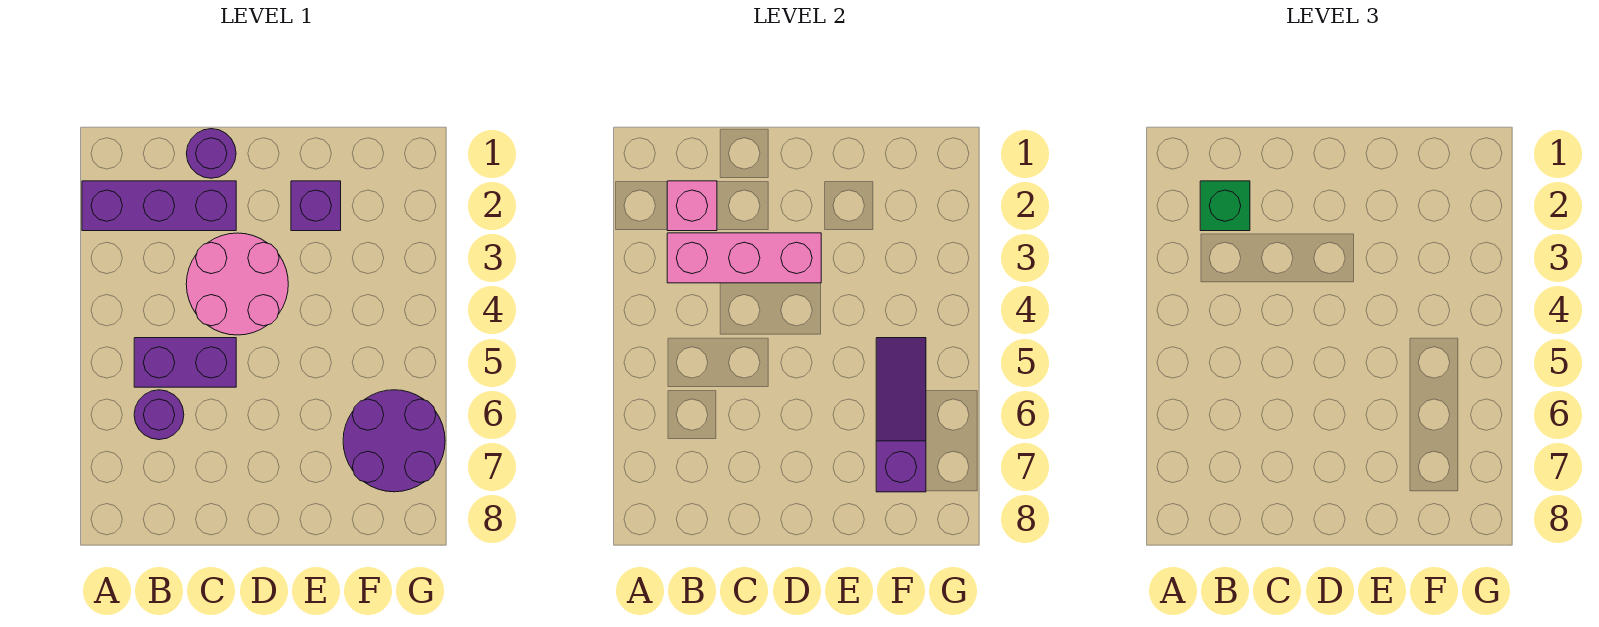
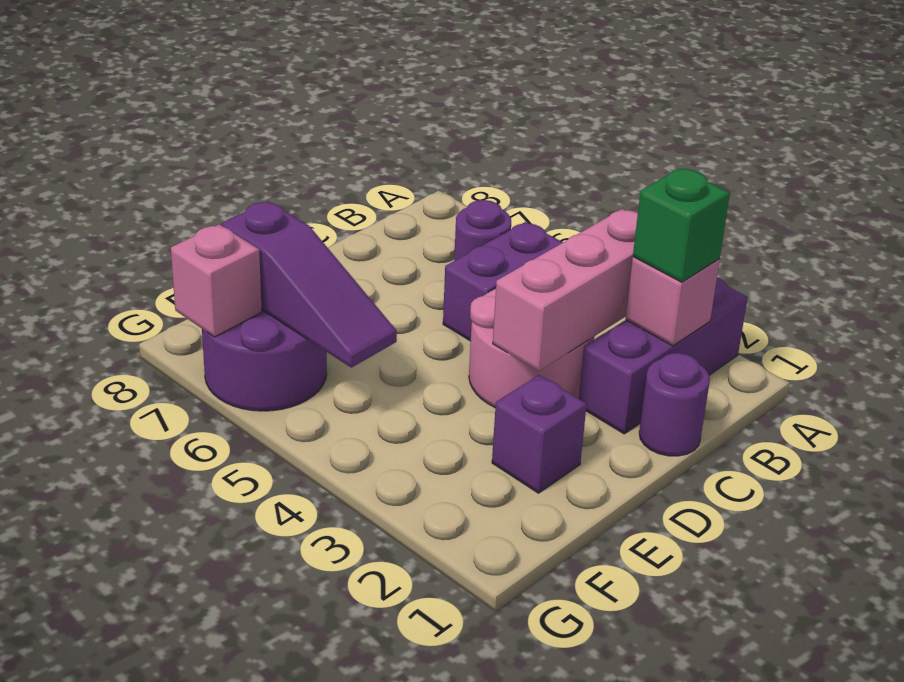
none -> pink 1x1 brick [171,224,262,337]

